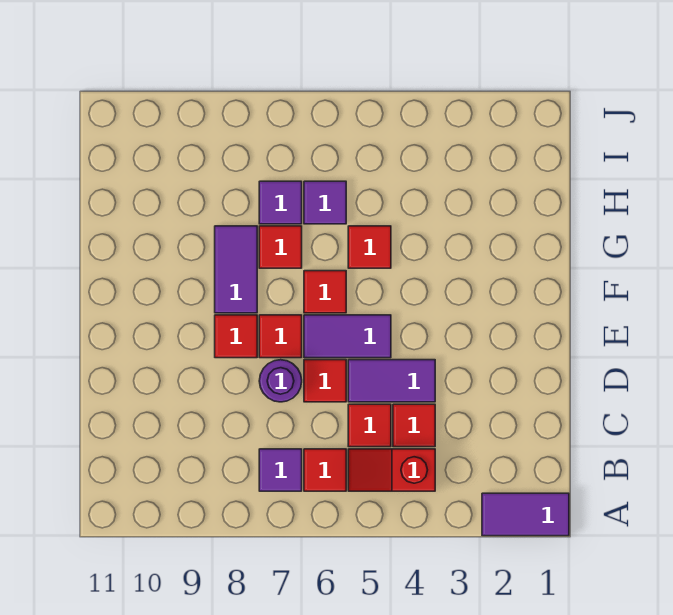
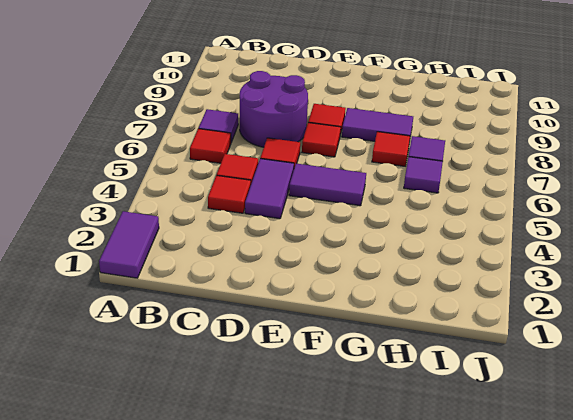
red 1x2 slope [348,449,435,491] -> none
purple 1x1 round brick [259,360,302,402] -> purple 2x2 round brick [240,71,308,147]
purple 1x2 tile [304,315,391,358] -> purple 1x2 tile turned to [289,164,366,206]
red 1x1 tile [304,271,346,313] -> none
red 1x1 tile [348,226,391,268] -> none

